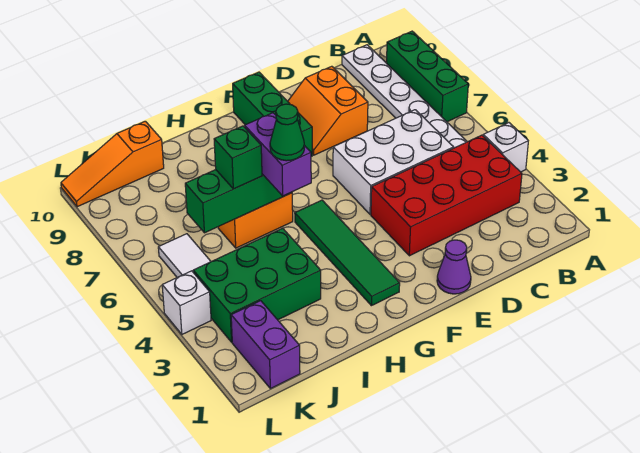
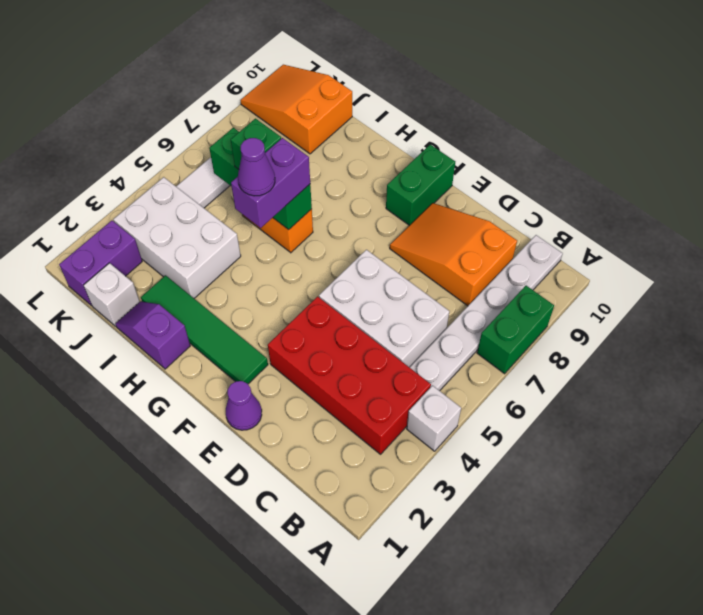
green 1x3 brick [387,31,468,122] -> green 1x2 brick [477,286,554,374]
orange 2x2 slope [288,66,368,155] -> orange 2x3 slope [390,203,517,306]
green 1x3 brick [233,72,312,157] -> green 1x2 brick [386,144,455,226]
green 1x4 tile [295,200,400,306] -> green 1x4 tile turned to [141,275,268,384]
none -> purple 1x2 slope [115,301,190,369]
green 1x1 cone [270,104,304,161] -> purple 1x1 cone [238,138,275,196]
green 2x3 brick [193,228,321,342] -> white 2x3 brick [113,177,241,298]
orange 1x3 slope [61,121,164,207] -> orange 2x3 slope [240,65,352,154]
white 1x1 brick [162,271,211,334] -> white 1x1 brick moved to [84,263,140,326]

